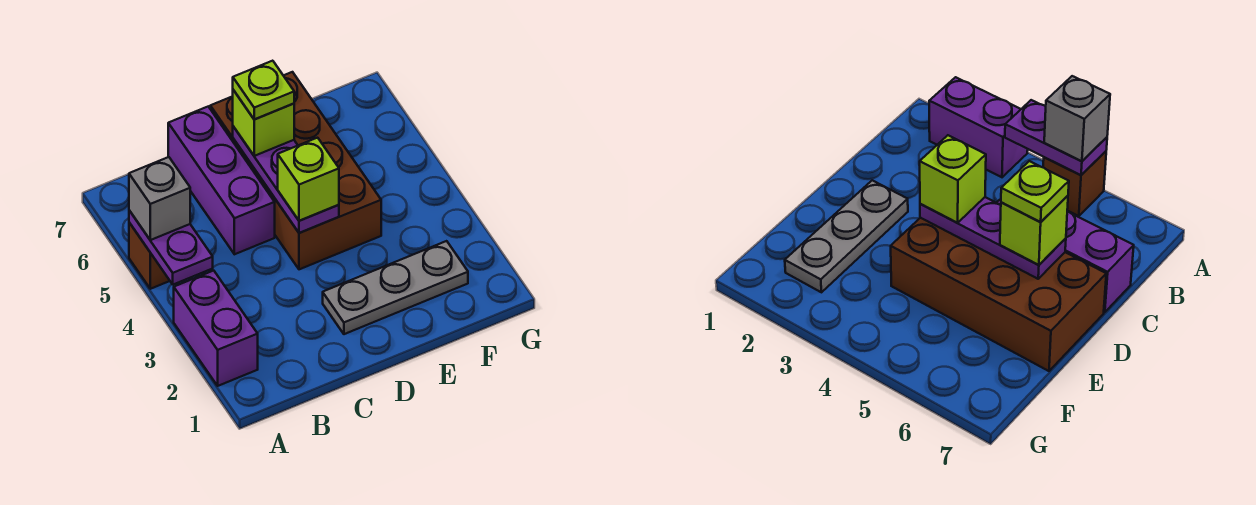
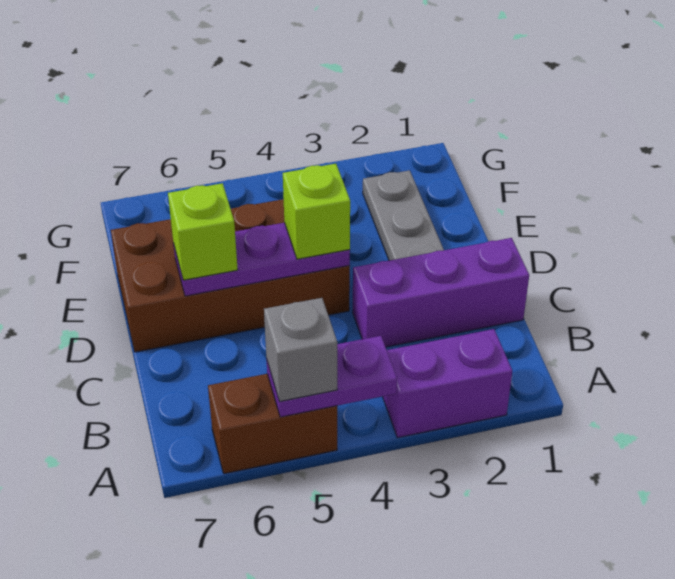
brown 1x1 brick [129,223,170,289] -> brown 1x2 brick [208,374,337,474]
purple 1x3 brick [168,107,275,254] -> purple 1x3 brick moved to [353,238,529,347]
lime 1x1 plate [233,61,294,119] -> none

